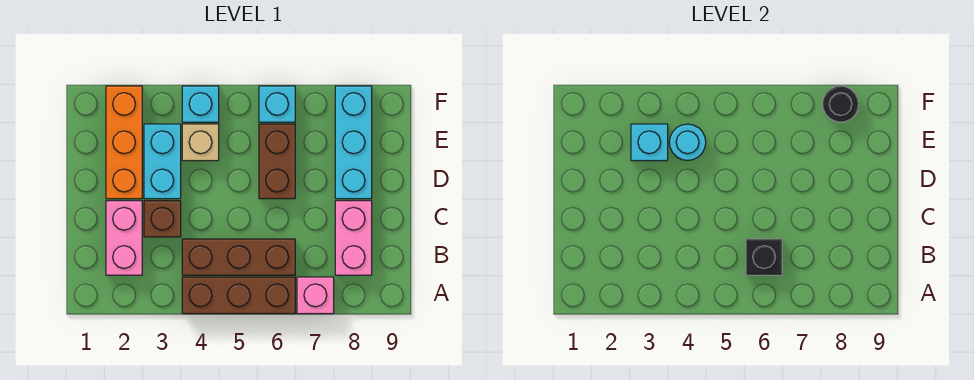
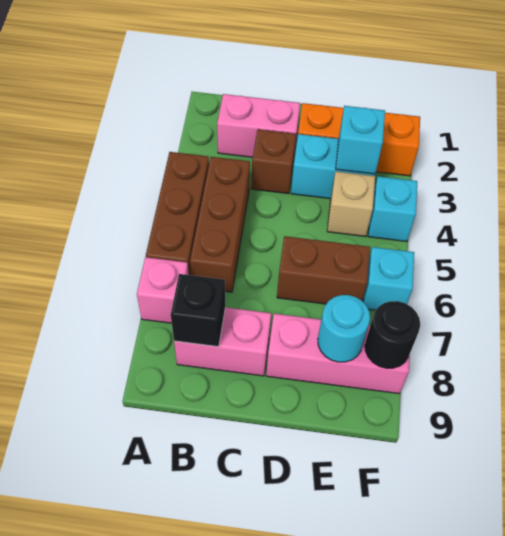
black 1x1 brick [746,239,782,275] -> black 1x1 brick moved to [171,274,225,347]
cyan 1x3 brick [335,86,372,199] -> pink 1x3 brick [266,314,410,394]
cyan 1x1 round brick [669,124,706,161] -> cyan 1x1 round brick moved to [318,295,370,362]

